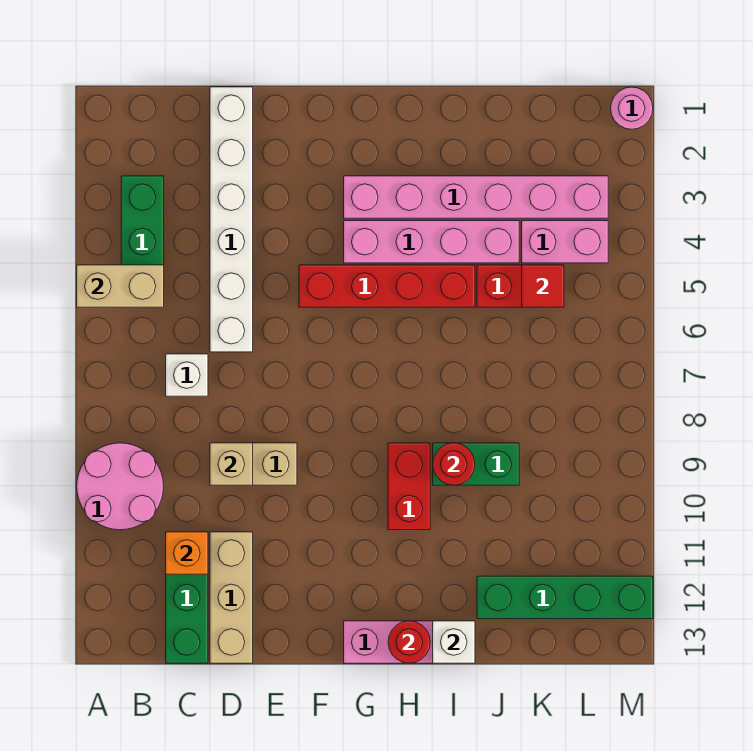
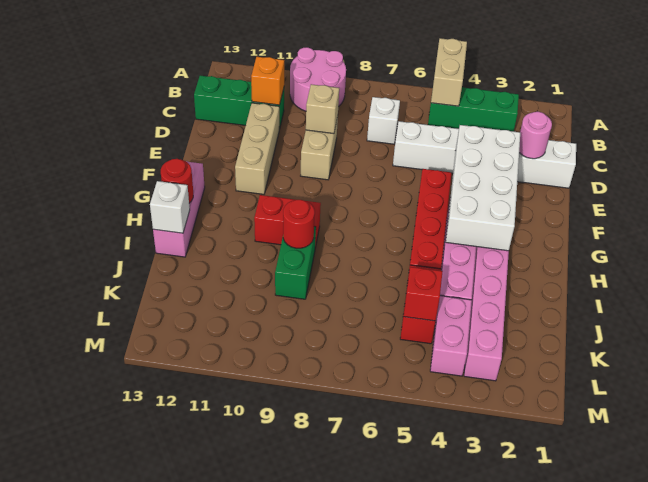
tan 1x3 brick [210,532,253,663] -> tan 1x3 brick turned to [235,103,279,194]
none -> white 2x4 brick [446,125,520,251]
green 1x4 brick [477,576,653,619] -> none
red 1x1 tile [522,265,564,307] -> red 1x1 brick [403,267,443,321]
pink 1x1 round brick [611,87,653,129] -> pink 1x1 round brick moved to [519,112,552,159]

